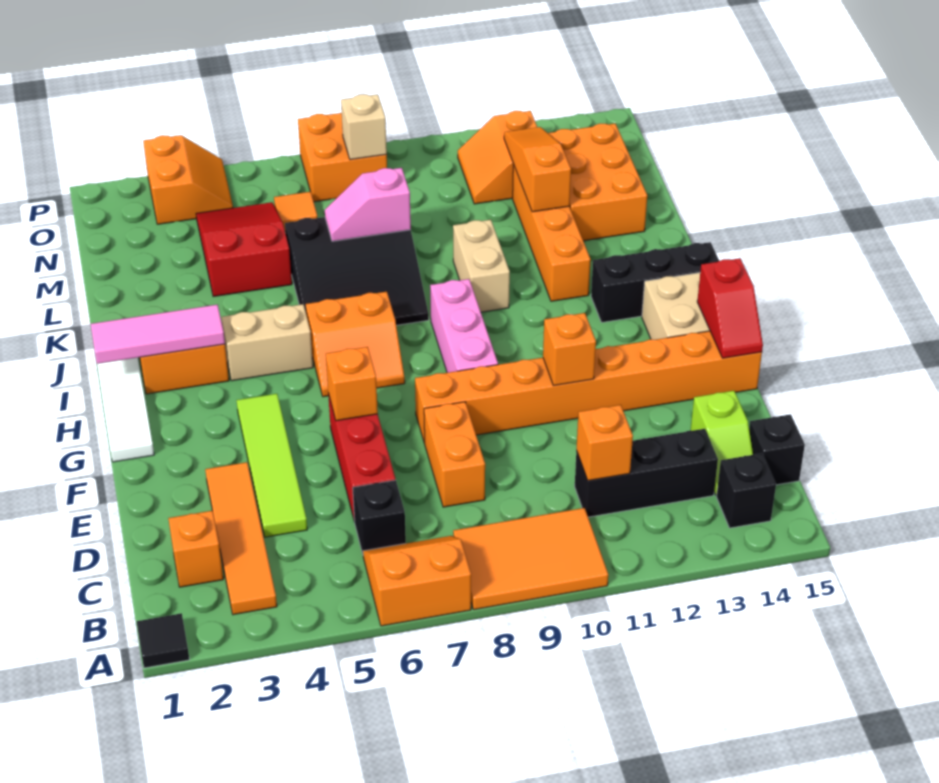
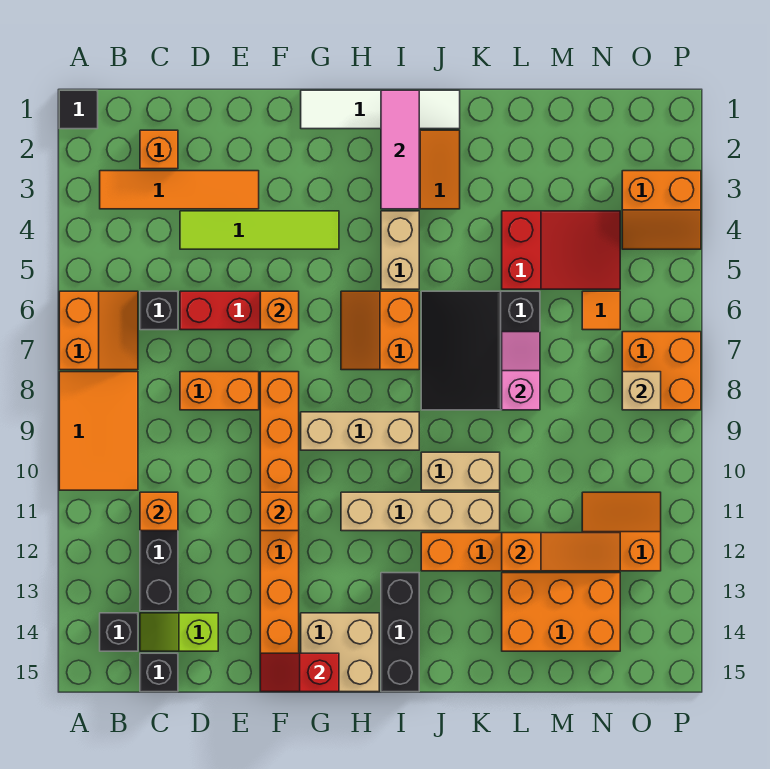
pink 1x3 brick [430,279,498,373] -> tan 1x3 brick [301,412,419,450]
none -> tan 1x4 brick [341,492,500,531]

